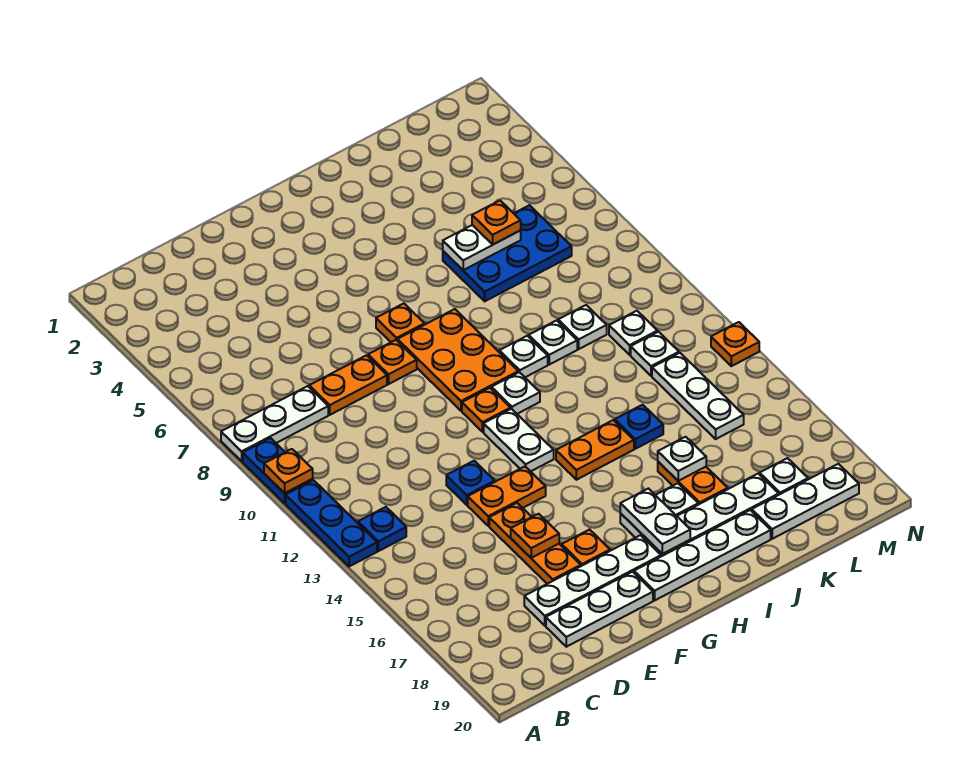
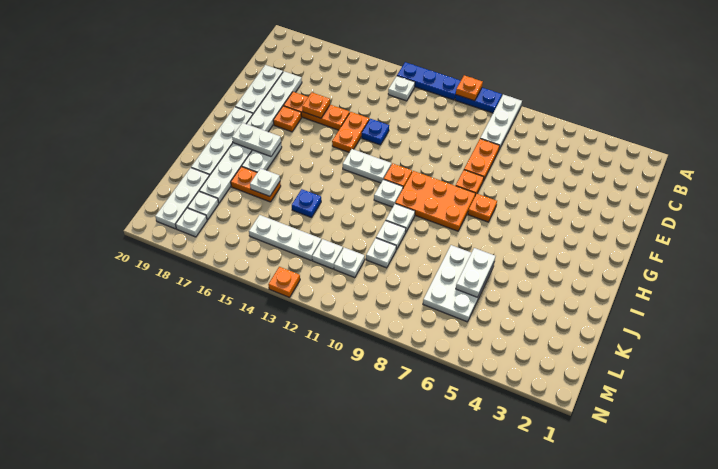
blue 1x1 plate [358,507,406,551] -> white 1x1 plate [388,76,415,101]
orange 1x2 plate [556,420,634,480] -> none
blue 2x3 plate [443,205,572,301] -> white 2x3 plate [423,245,494,322]
orange 1x1 plate [472,201,521,244] -> none
none -> white 1x1 plate [176,208,207,237]

